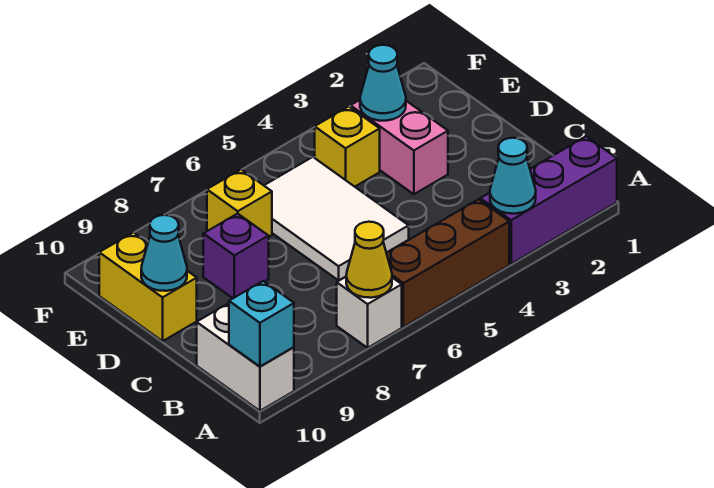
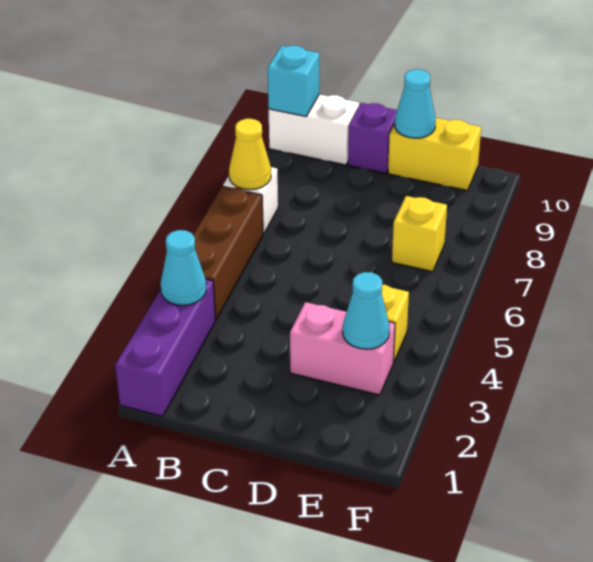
white 2x3 tile [264,157,409,280] -> none
purple 1x1 brick [203,214,269,298] -> purple 1x1 brick moved to [348,103,397,173]

